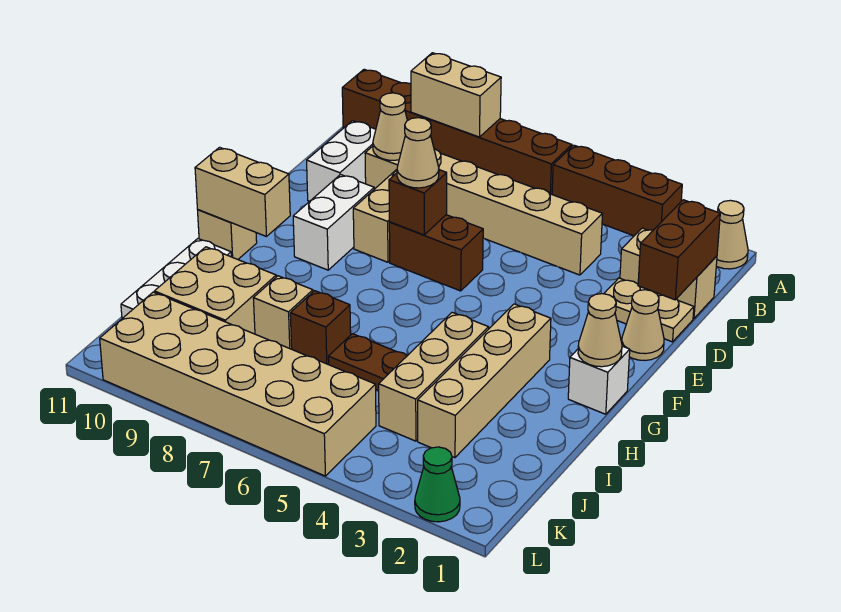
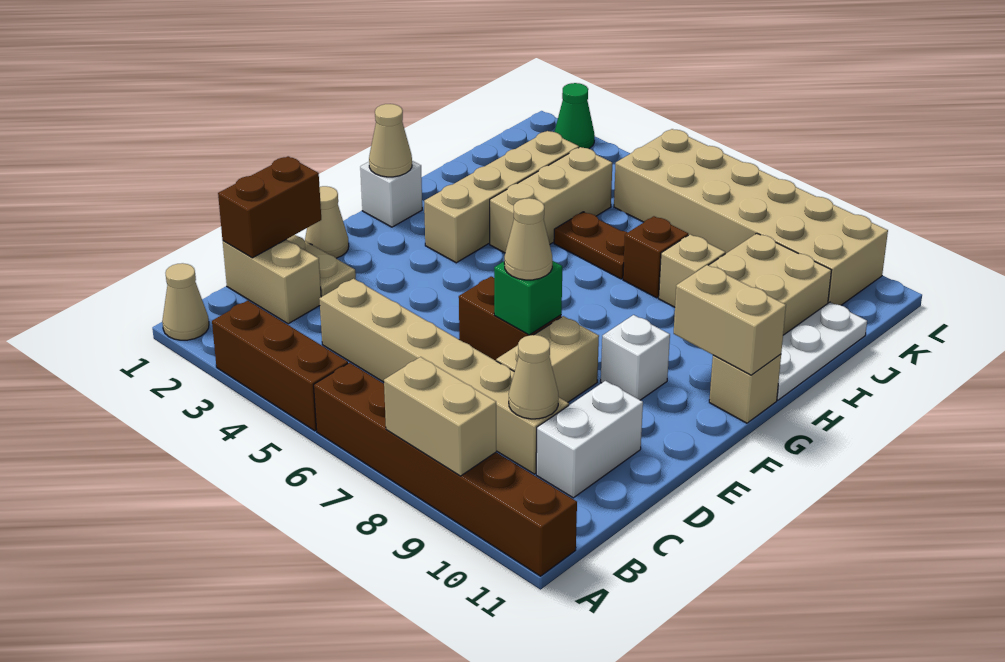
brown 1x1 brick [389,170,447,235] -> green 1x1 brick [494,261,562,335]
white 1x2 brick [293,175,374,270] -> white 1x1 brick [601,315,670,400]

